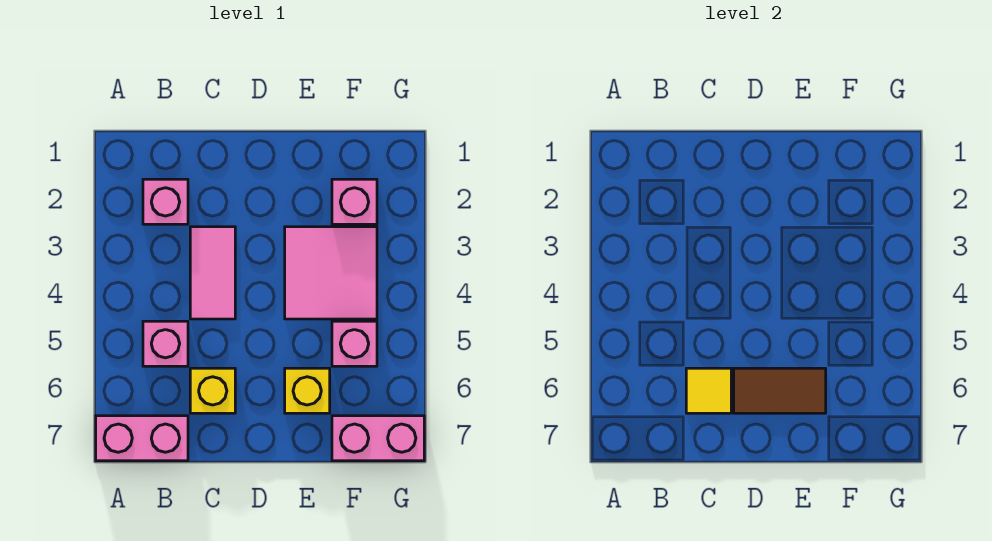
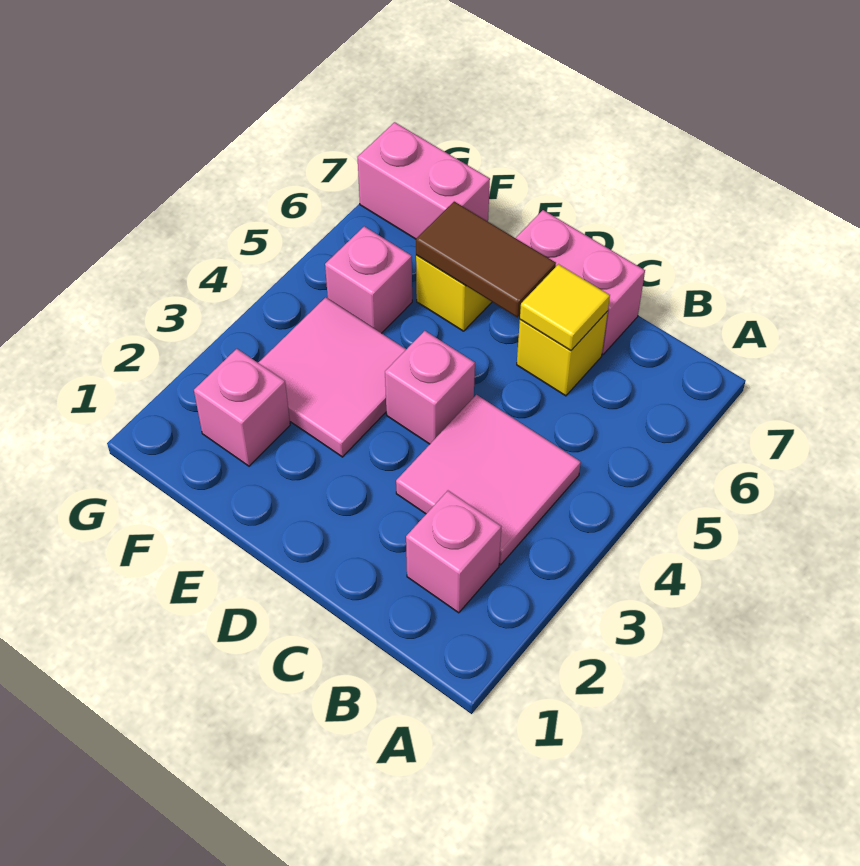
pink 1x2 brick [96,416,188,461] -> pink 1x2 brick moved to [516,210,645,354]
pink 1x1 brick [143,321,188,366] -> pink 1x1 brick moved to [385,331,475,444]
pink 1x2 tile [190,227,235,319] -> pink 2x2 tile [396,395,581,565]

